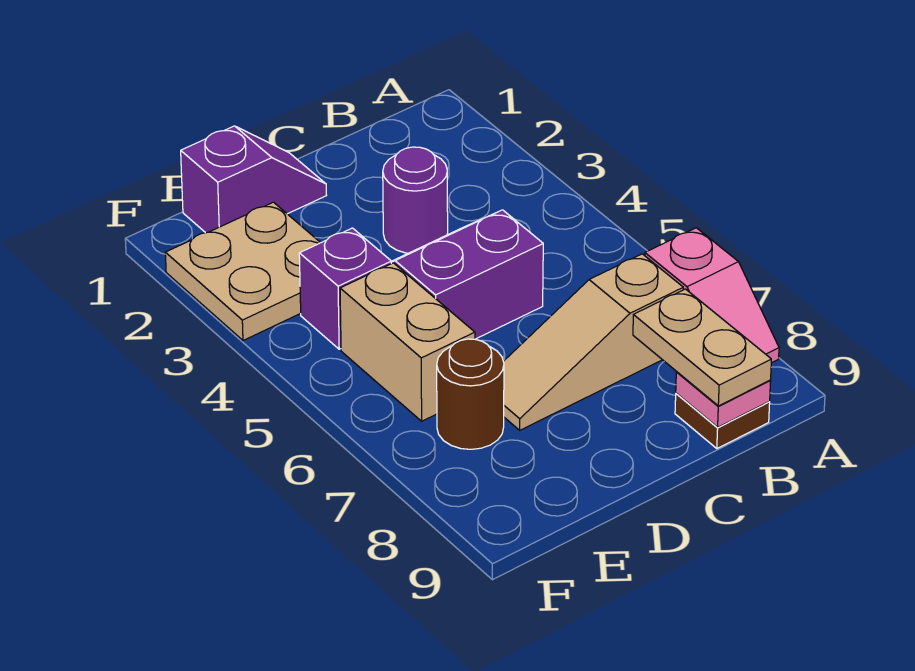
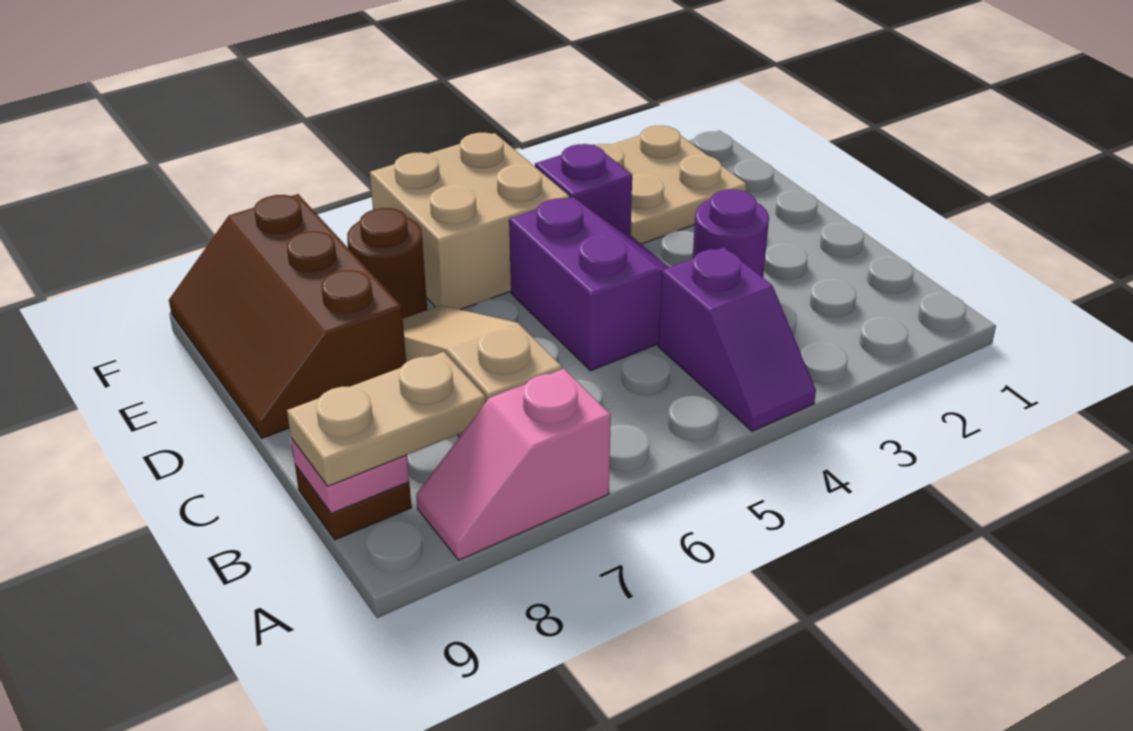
purple 1x2 slope [181,126,327,233] -> purple 1x2 slope moved to [658,247,816,431]
none -> brown 2x3 slope [169,194,406,438]
tan 1x2 brick [340,263,475,421] -> tan 2x2 brick [370,133,569,310]

